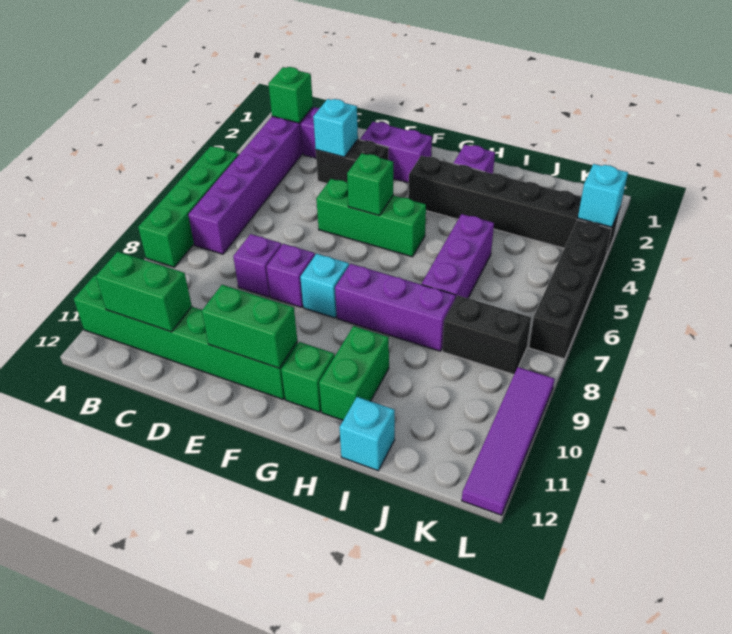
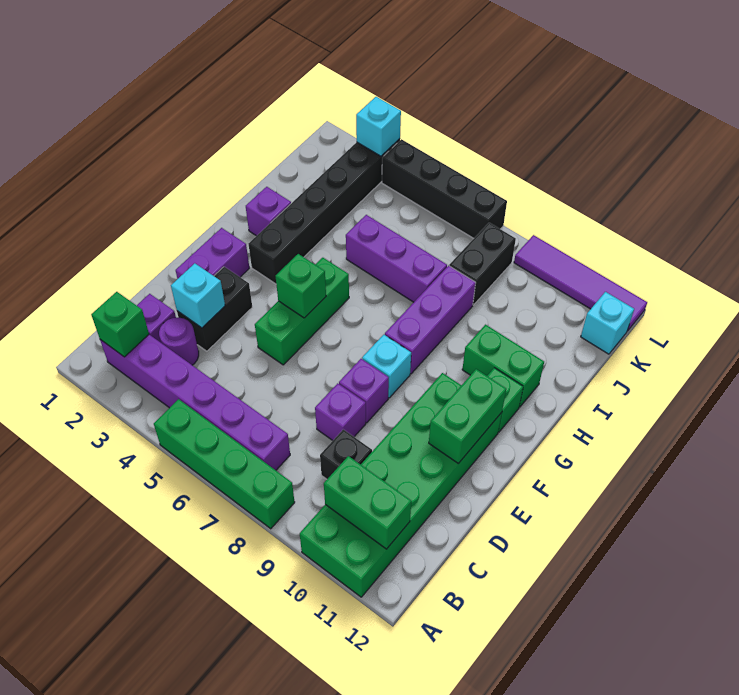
green 1x6 brick [74,275,298,399] -> green 2x6 brick [300,373,502,597]
green 1x2 brick [96,252,192,332] -> green 1x2 brick turned to [324,456,411,549]
none -> purple 1x1 round brick [159,317,199,365]
none -> black 1x1 brick [320,430,372,479]
cyan 1x1 brick [339,397,395,471] -> cyan 1x1 brick moved to [581,292,634,354]

